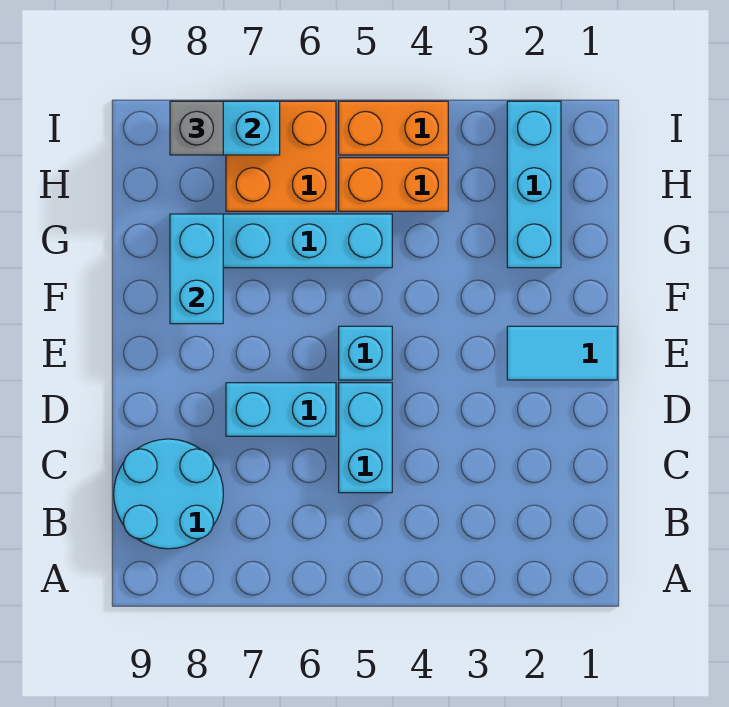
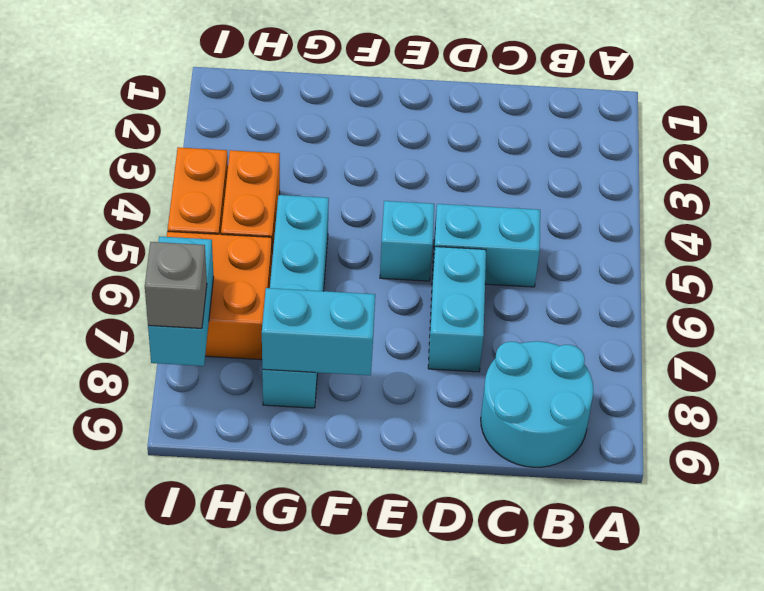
cyan 1x2 tile [507,326,617,380] -> none
cyan 1x3 brick [507,101,561,268] -> none

